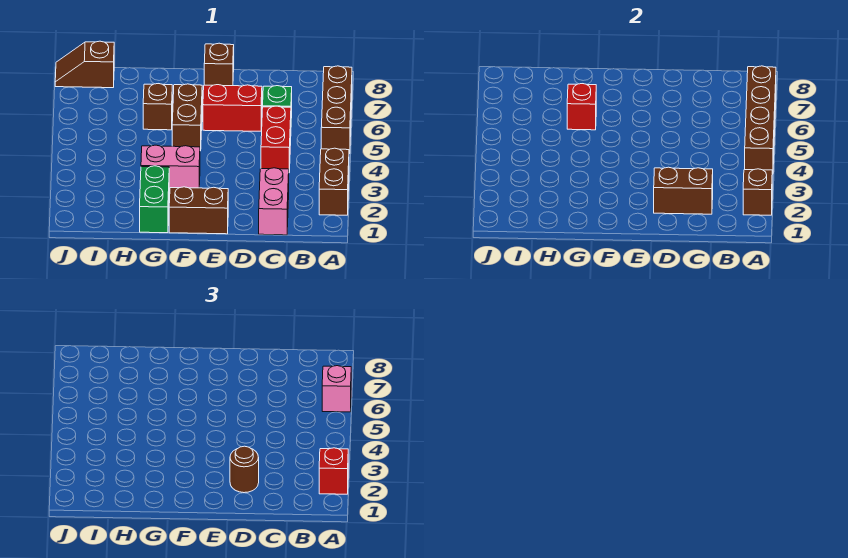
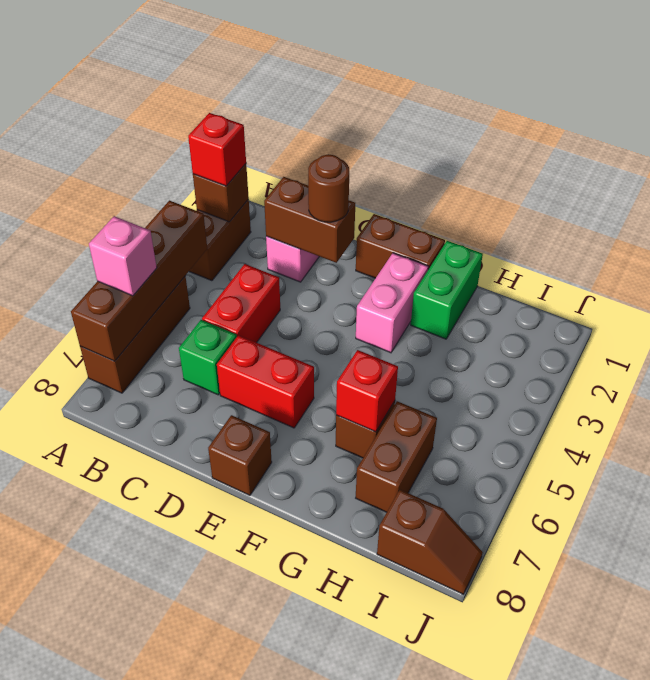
pink 1x2 brick [141,145,200,192] -> pink 1x2 brick turned to [356,253,428,353]
brown 1x2 brick [172,84,202,151] -> brown 1x2 brick moved to [356,401,437,512]

